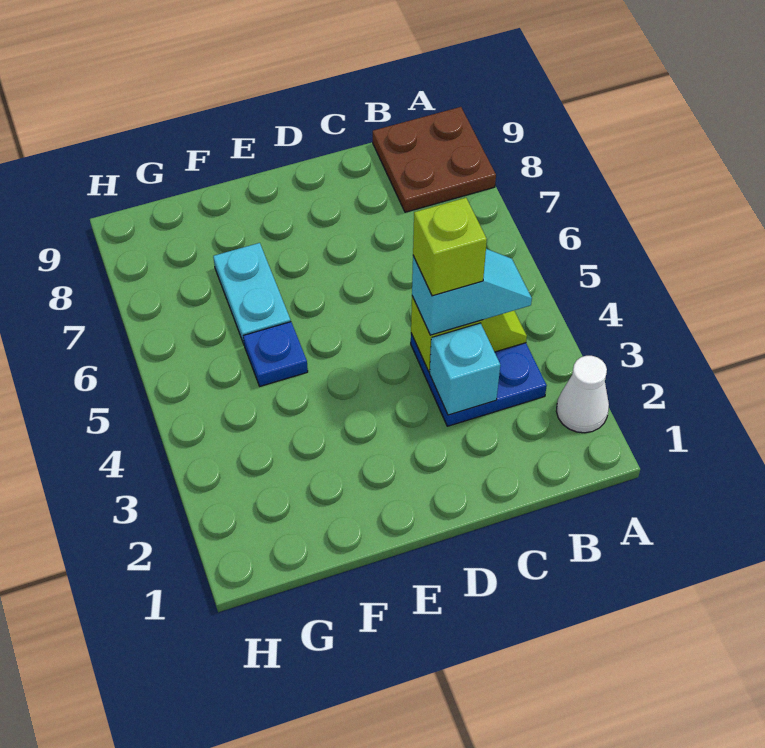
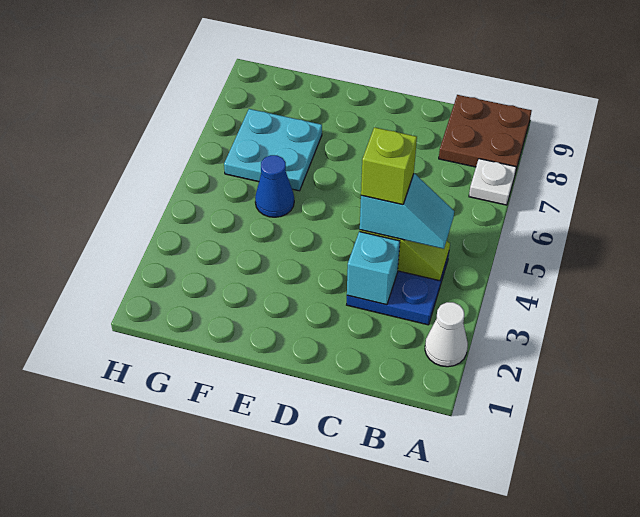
none -> white 1x1 plate [469,159,516,205]
blue 1x1 plate [243,322,308,386] -> blue 1x1 cone [255,155,294,217]
cyan 1x2 plate [213,243,291,344] -> cyan 2x2 plate [224,109,322,191]

